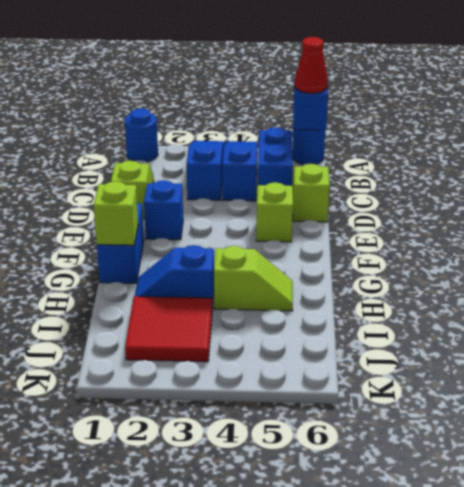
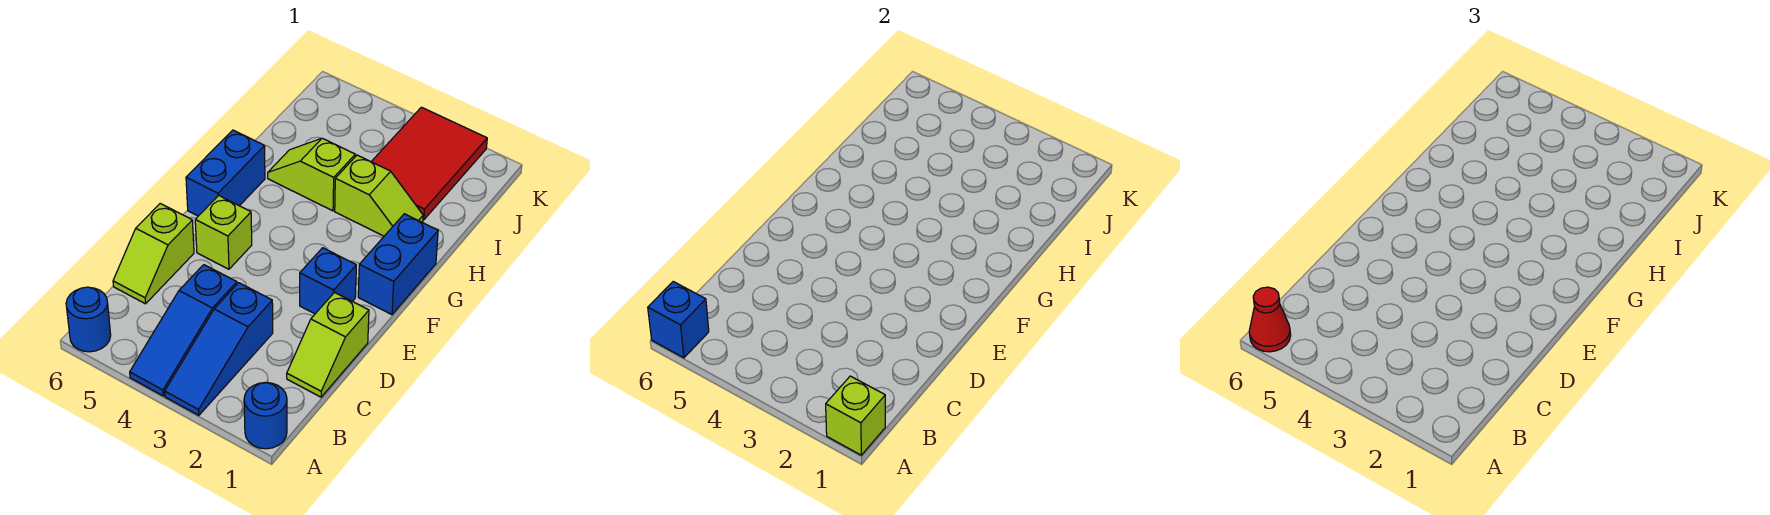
blue 1x2 brick [258,127,292,186] -> blue 1x2 brick moved to [186,130,265,216]
lime 1x1 brick [94,181,138,245] -> lime 1x1 brick moved to [826,376,885,455]
blue 1x2 slope [135,245,214,308] -> lime 1x2 slope [335,155,423,236]
red 2x2 tile [125,296,212,362] -> red 2x3 tile [371,107,487,220]

